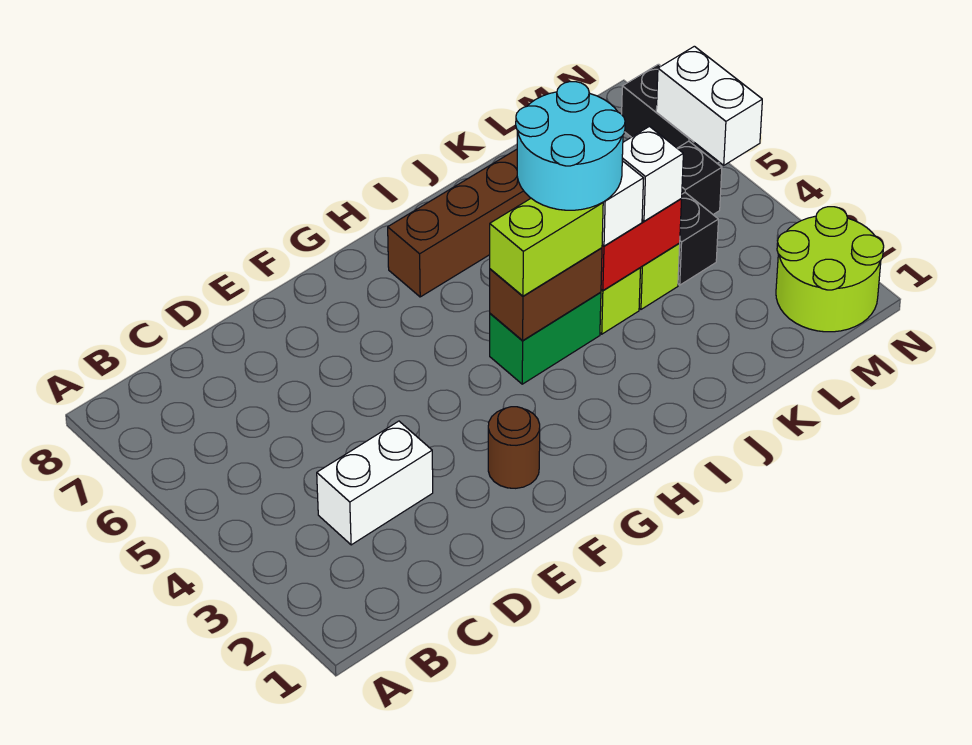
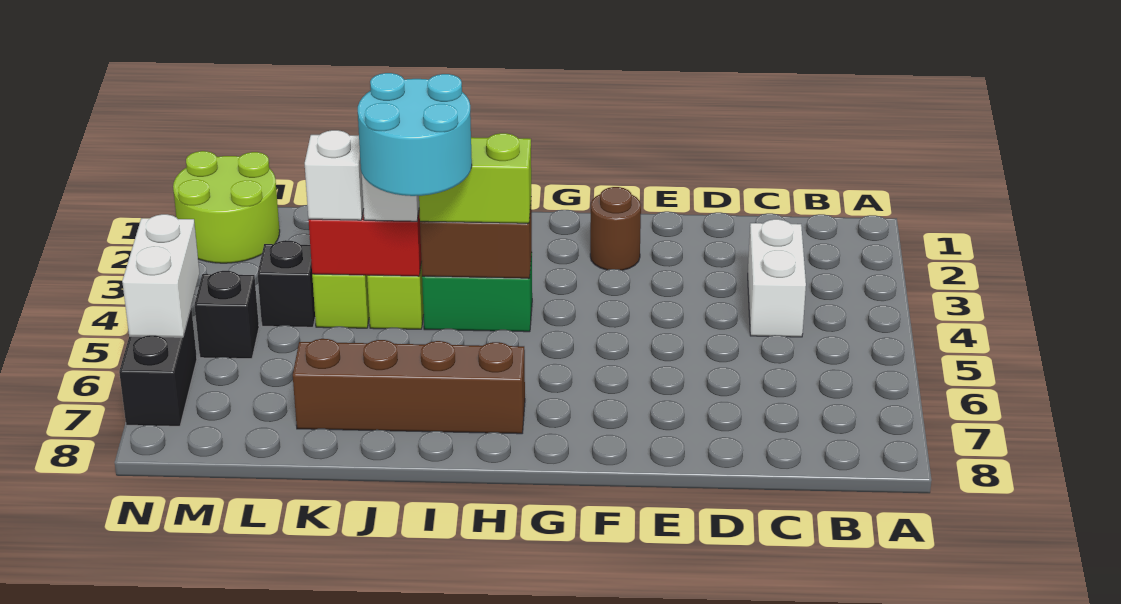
white 1x2 brick [317,421,433,545] -> white 1x2 brick turned to [748,219,806,337]

